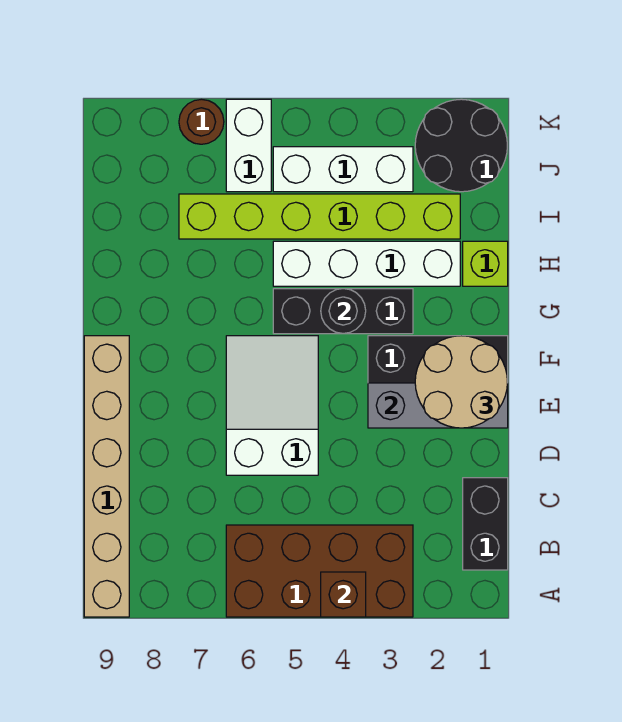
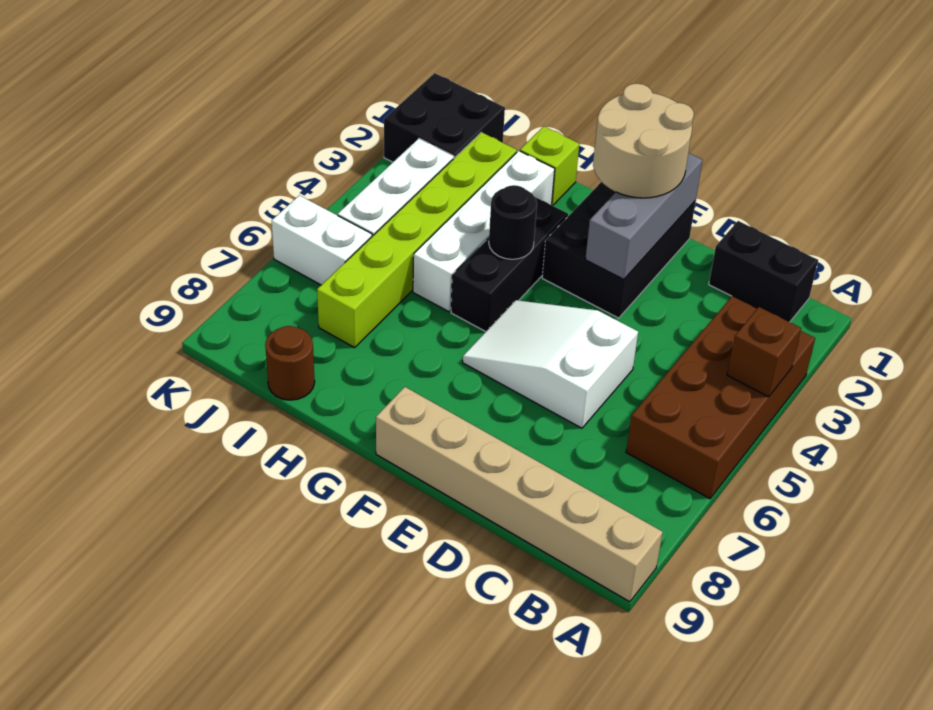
black 2x2 round brick [415,99,507,192] -> black 2x2 brick [384,73,505,162]
brown 1x1 round brick [179,99,224,144] -> brown 1x1 round brick moved to [265,326,315,400]

